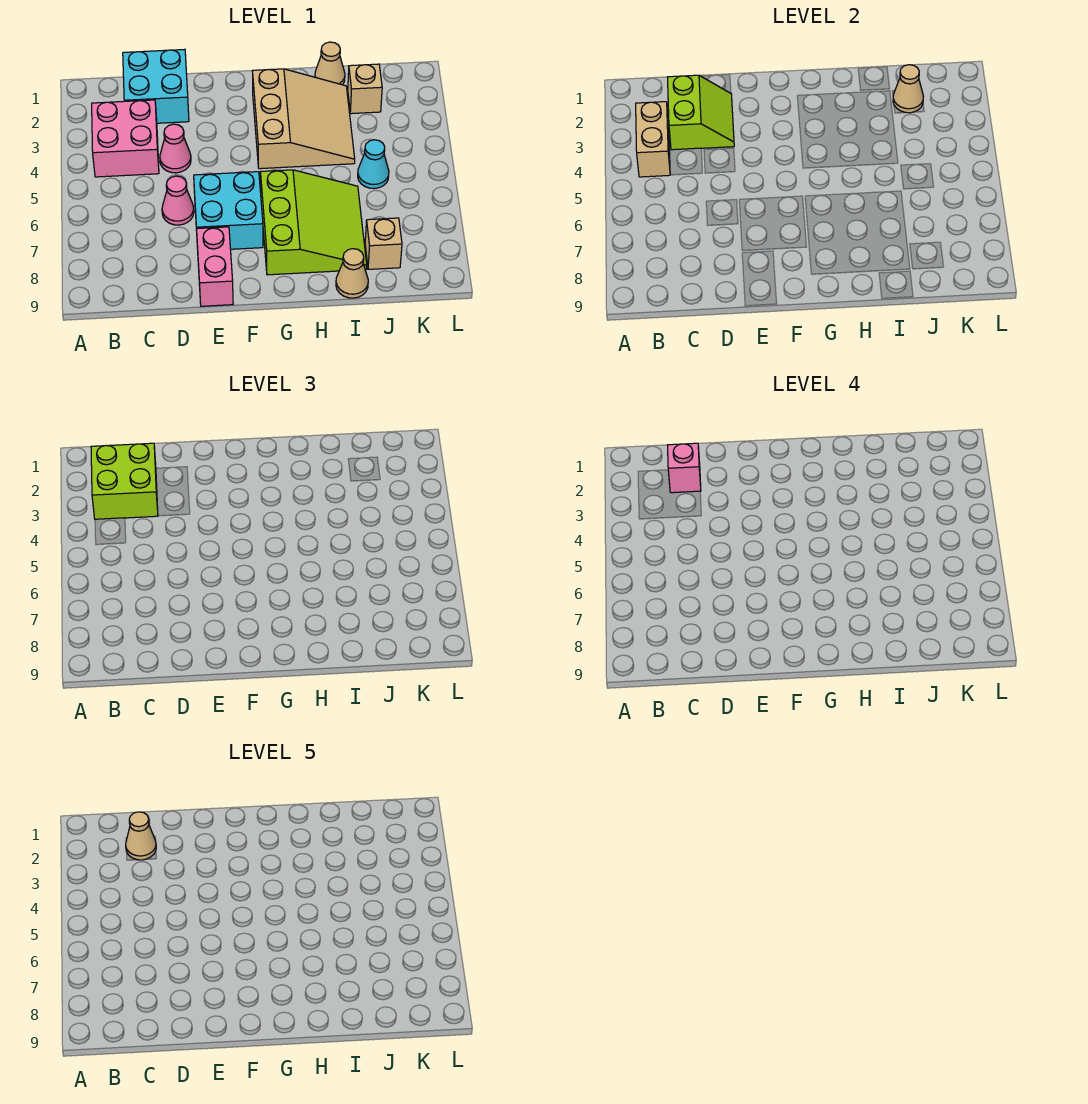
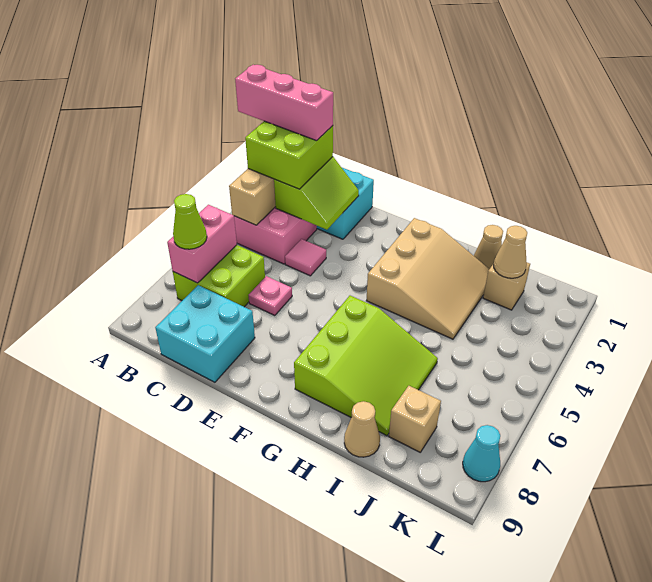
none -> lime 2x2 brick [173,245,265,307]
none -> lime 1x1 cone [173,194,207,249]
pink 1x1 brick [668,443,701,493] -> pink 1x3 brick [235,65,333,141]
tan 1x1 cone [126,812,156,860] -> none
pink 1x1 cone [160,124,191,173] -> pink 1x1 tile [285,239,326,276]
pink 1x1 cone [162,176,194,225] -> pink 1x1 plate [248,276,292,316]
cyan 2x2 brick [194,172,263,249] -> cyan 2x2 brick moved to [155,285,255,382]
pink 1x2 brick [197,227,233,306] -> pink 1x2 brick moved to [167,205,237,283]
cyan 1x1 cone [358,140,389,189] -> cyan 1x1 cone moved to [463,425,500,482]

